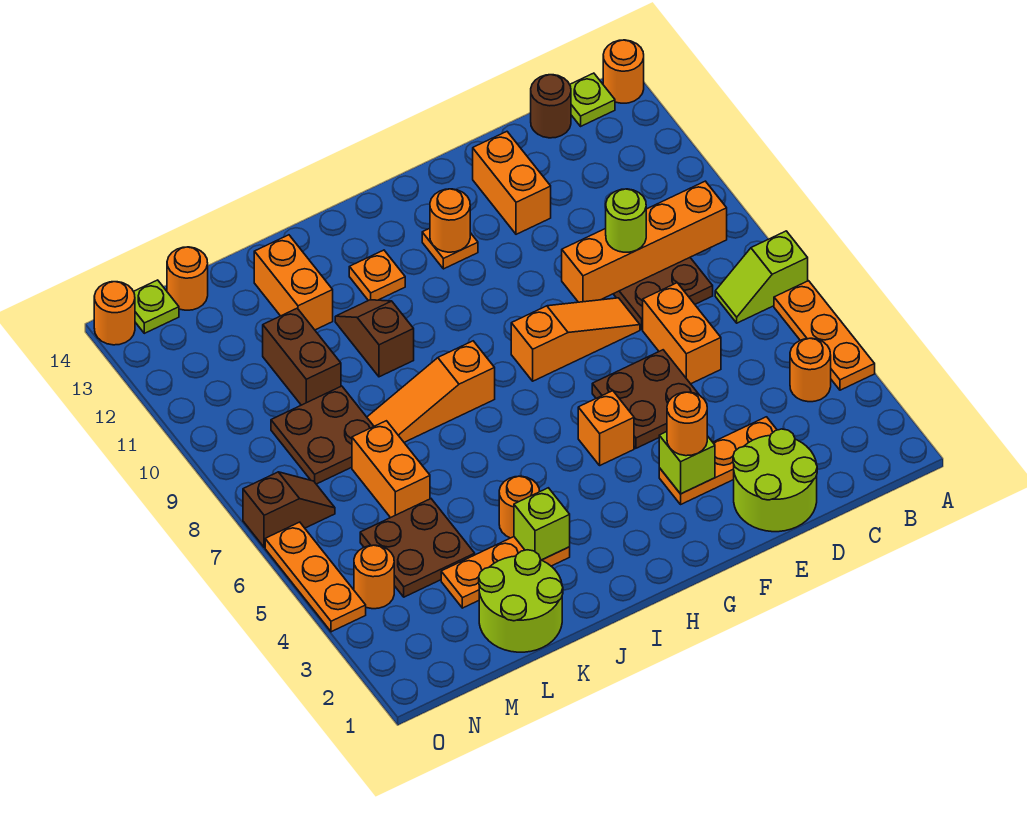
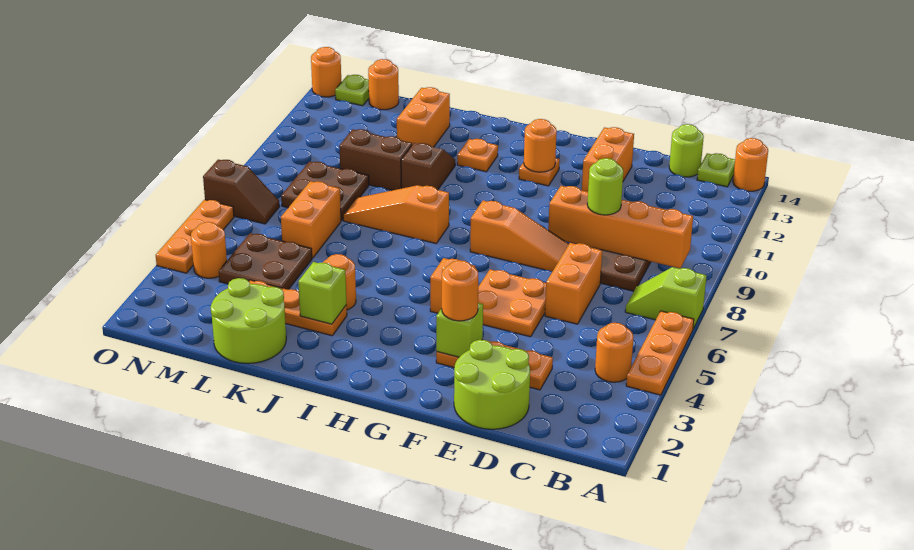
brown 1x1 round brick [531,75,571,138] -> lime 1x1 round brick [669,124,704,177]
brown 2x2 plate [592,350,699,448] -> orange 2x2 plate [478,269,546,337]
brown 1x2 brick [263,308,341,405] -> brown 1x2 brick turned to [339,129,412,190]

